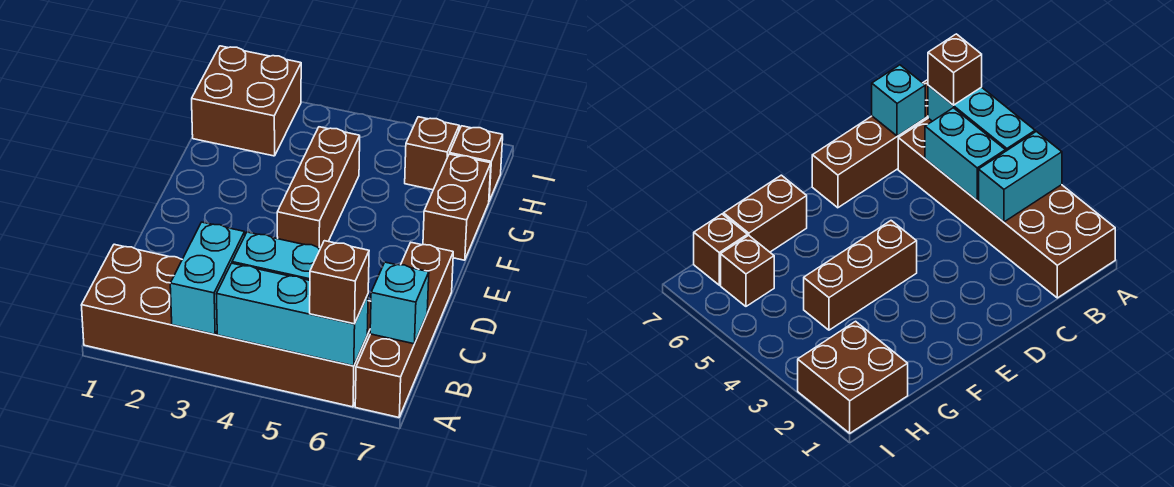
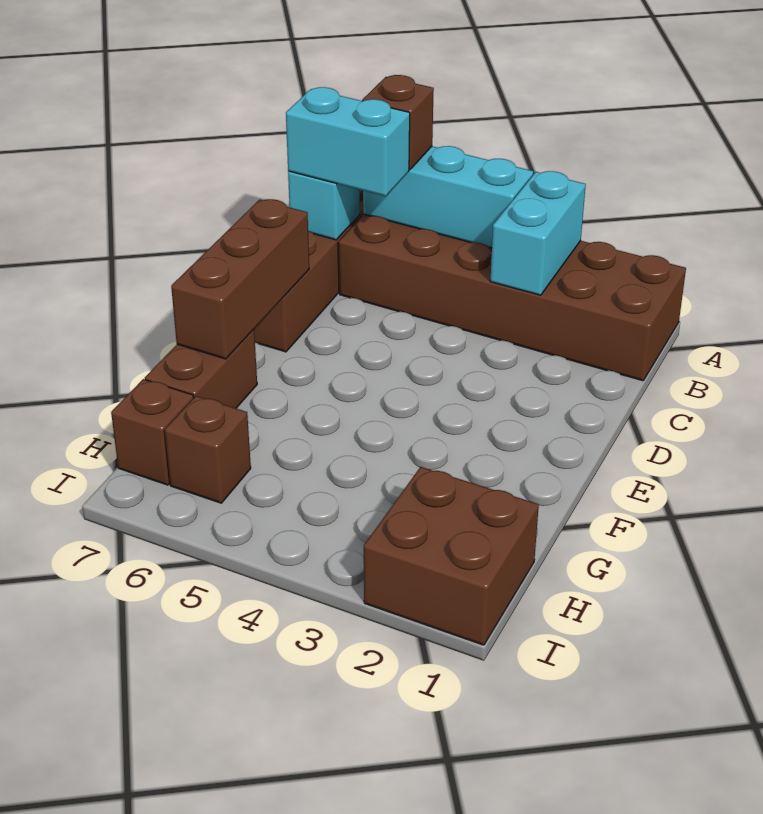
cyan 1x2 brick [232,232,321,280] -> cyan 1x2 brick moved to [286,87,410,196]
brown 1x3 brick [277,127,360,248] -> brown 1x3 brick moved to [171,199,309,359]

